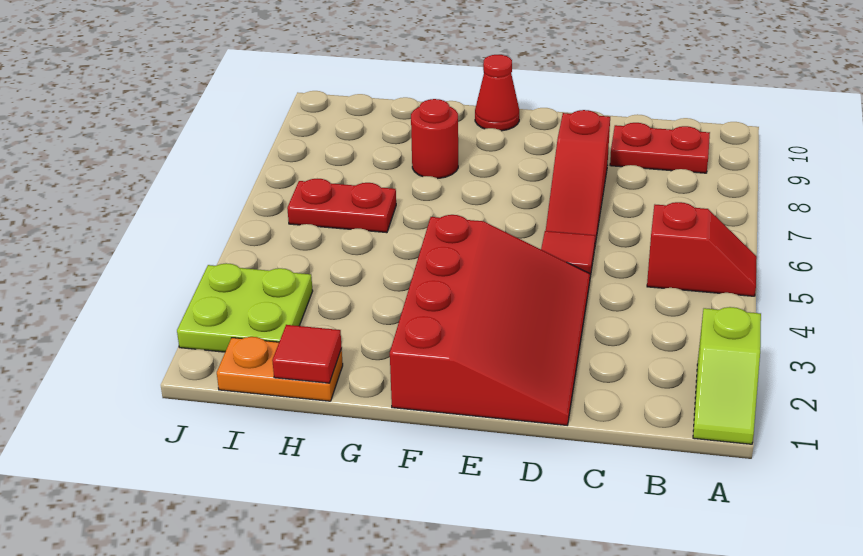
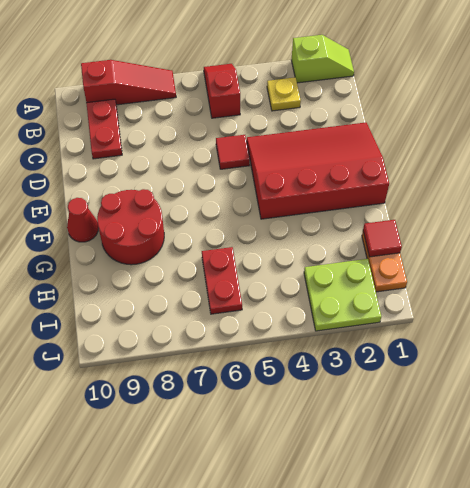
none -> yellow 1x1 plate [267,77,301,111]
red 1x3 slope [546,110,610,244] -> red 1x3 slope moved to [81,60,176,105]
red 1x1 round brick [411,99,458,179] -> red 2x2 round brick [97,189,164,265]

